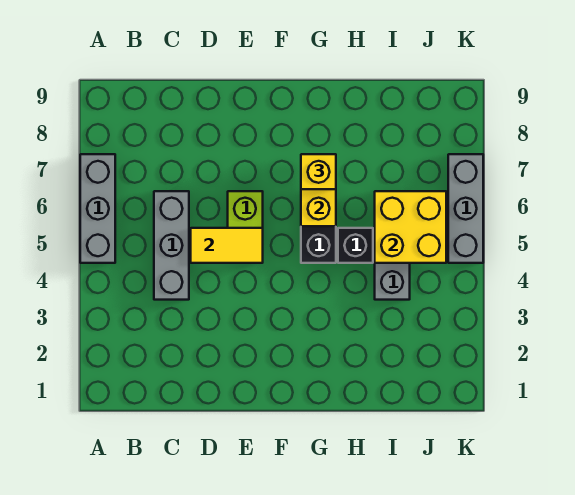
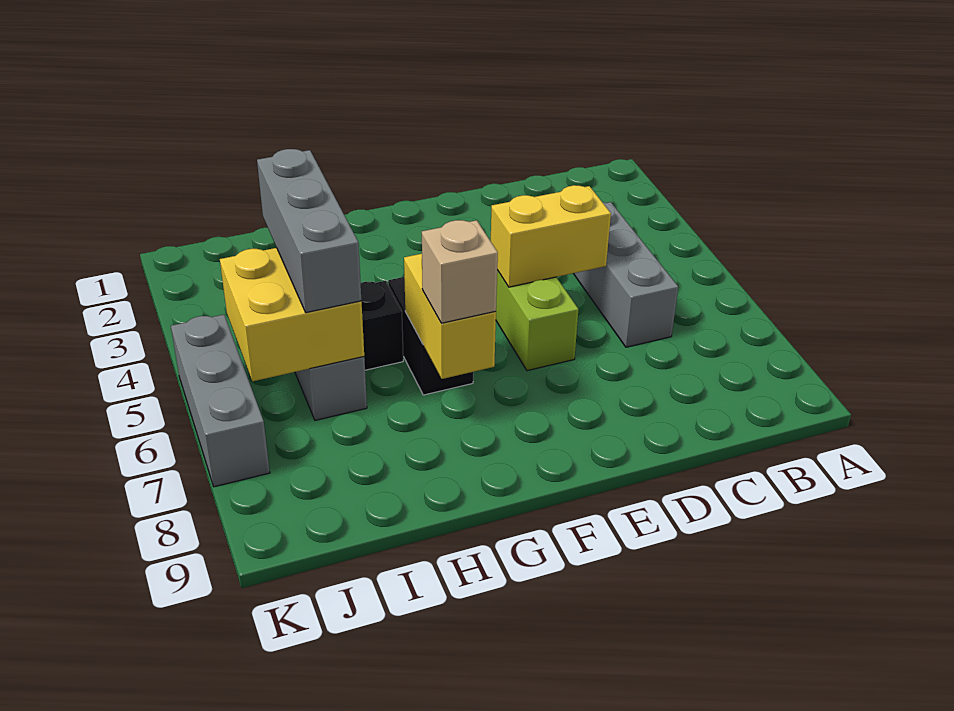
grey 1x3 brick [80,154,115,263] -> grey 1x3 brick moved to [257,149,361,313]
yellow 1x2 tile [191,228,263,263] -> yellow 1x2 brick [491,185,611,287]
yellow 1x1 brick [301,154,336,189] -> tan 1x1 brick [422,220,498,323]

